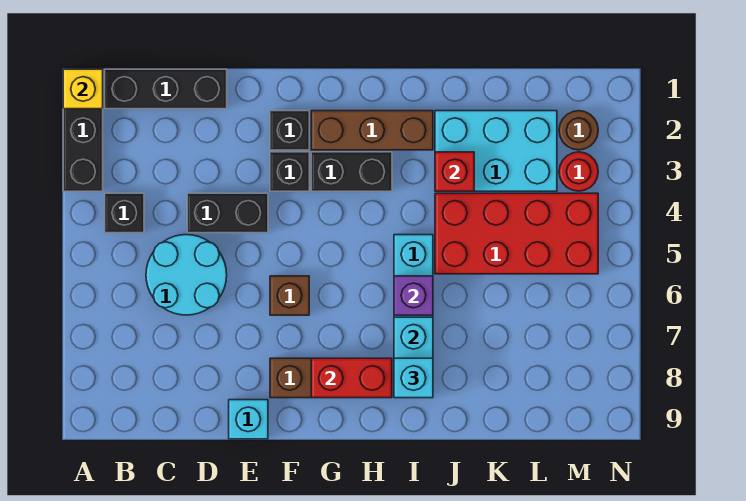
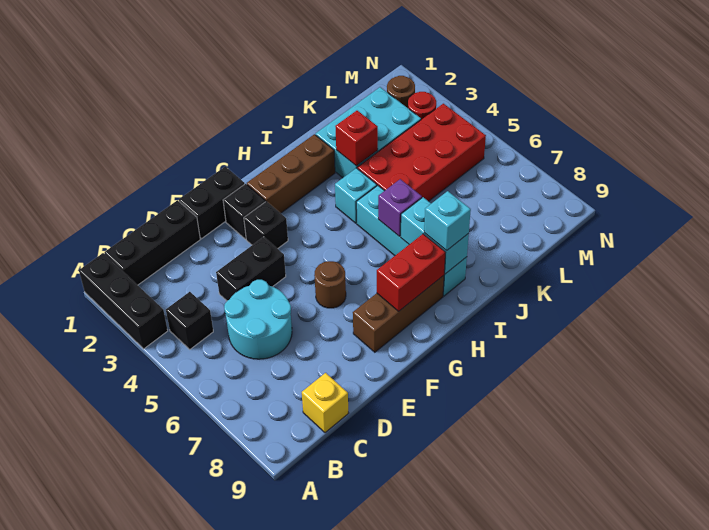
yellow 1x1 brick [63,69,103,109] -> yellow 1x1 brick moved to [302,373,348,433]
cyan 1x1 brick [229,400,268,439] -> cyan 1x1 brick moved to [335,168,377,223]
brown 1x1 brick [270,276,309,315] -> brown 1x1 round brick [314,261,346,308]
black 1x2 brick [311,152,392,191] -> black 1x2 brick moved to [179,167,245,239]

